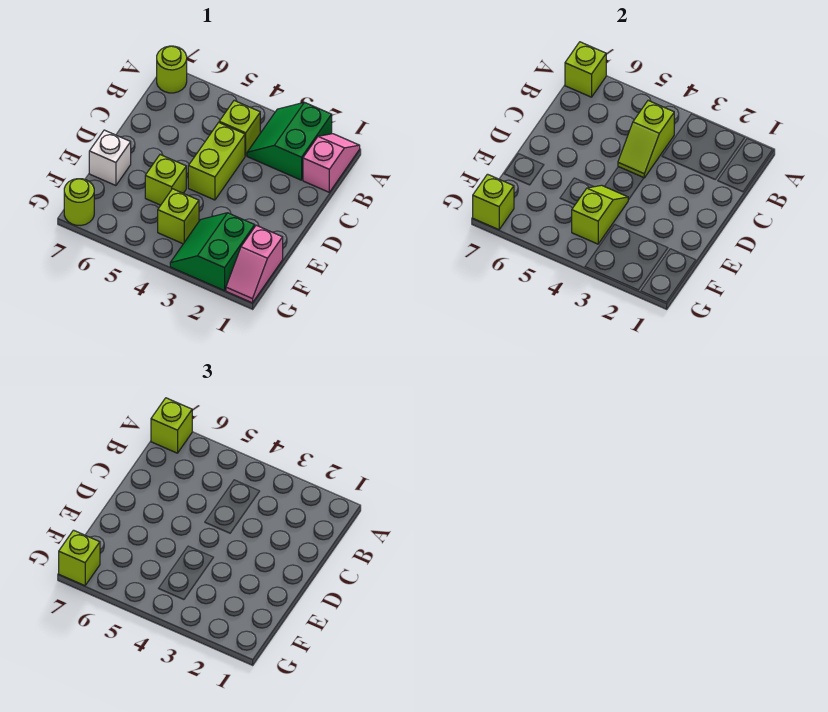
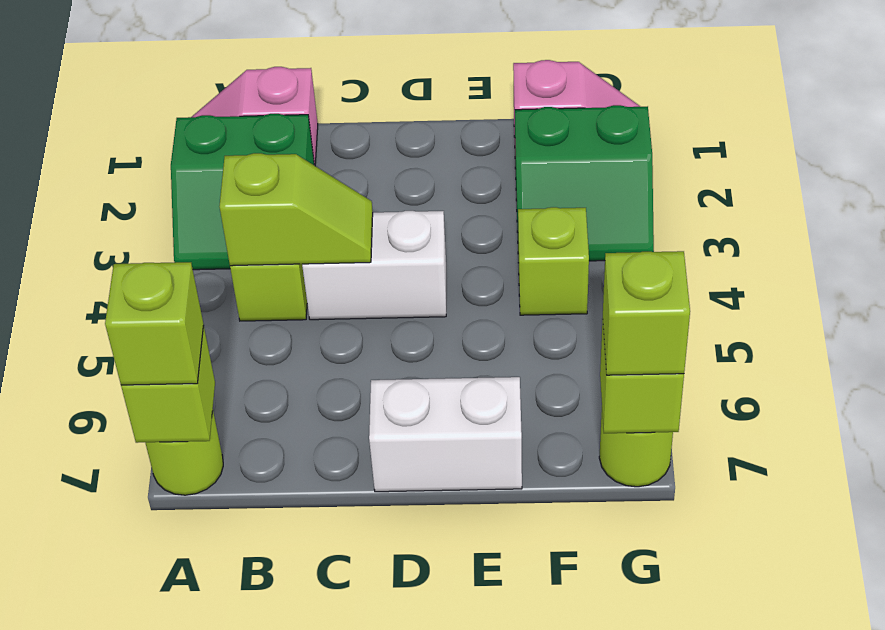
lime 1x2 brick [188,123,245,200] -> white 1x2 brick [302,211,446,320]
lime 1x2 slope [572,185,629,244] -> none
lime 1x1 brick [145,155,186,205] -> none
white 1x1 brick [89,130,131,186] -> white 1x2 brick [369,377,522,492]

